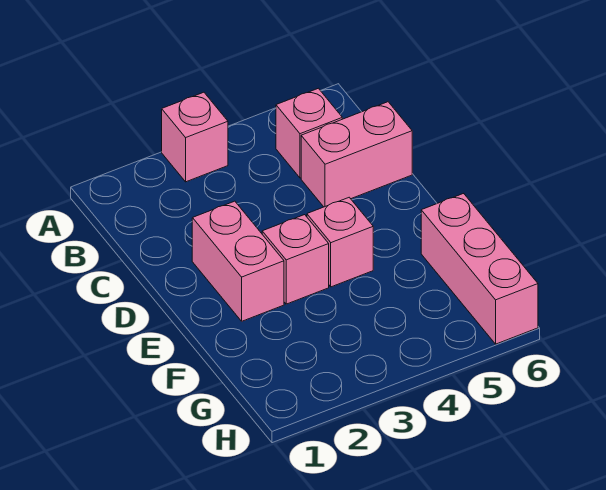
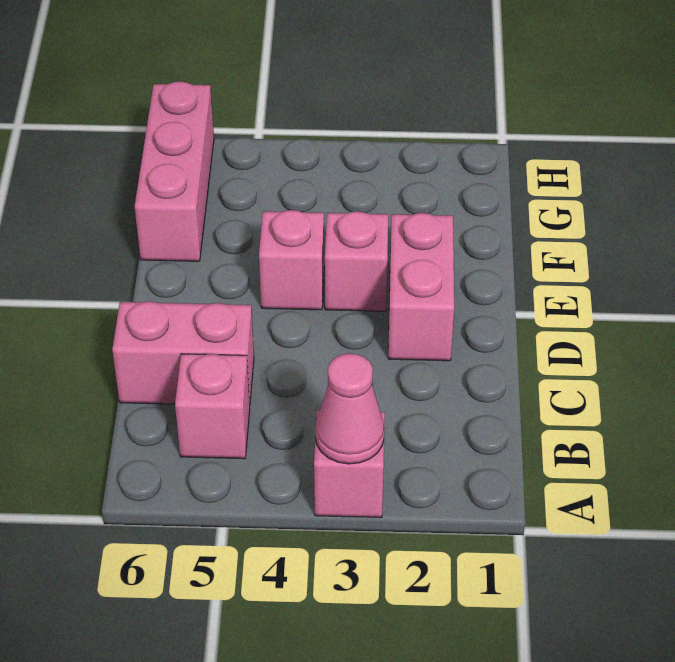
none -> pink 1x1 cone [315,353,384,464]

